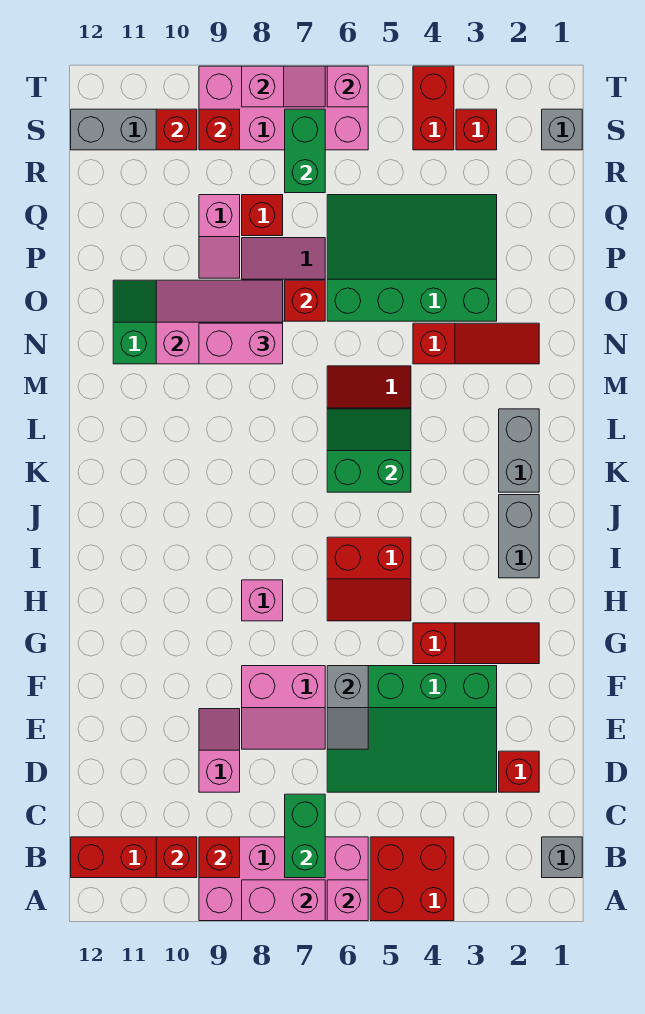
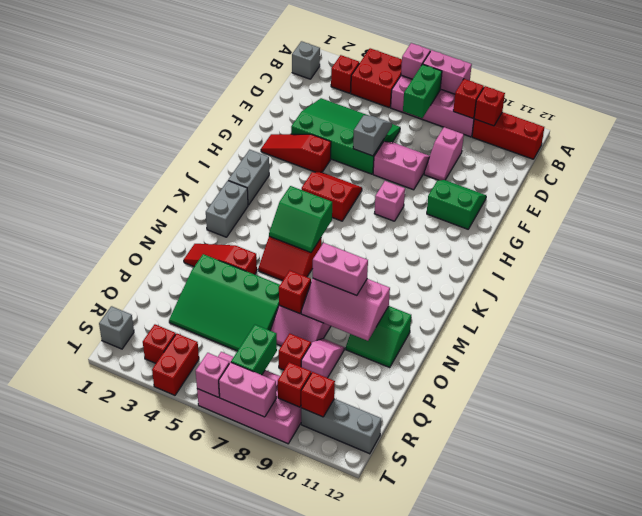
red 1x1 brick [499,751,539,792] -> red 1x1 brick moved to [331,55,359,93]
none -> green 2x2 slope [427,180,486,229]
pink 1x2 slope [242,66,325,107] -> pink 1x2 brick [219,362,276,417]

